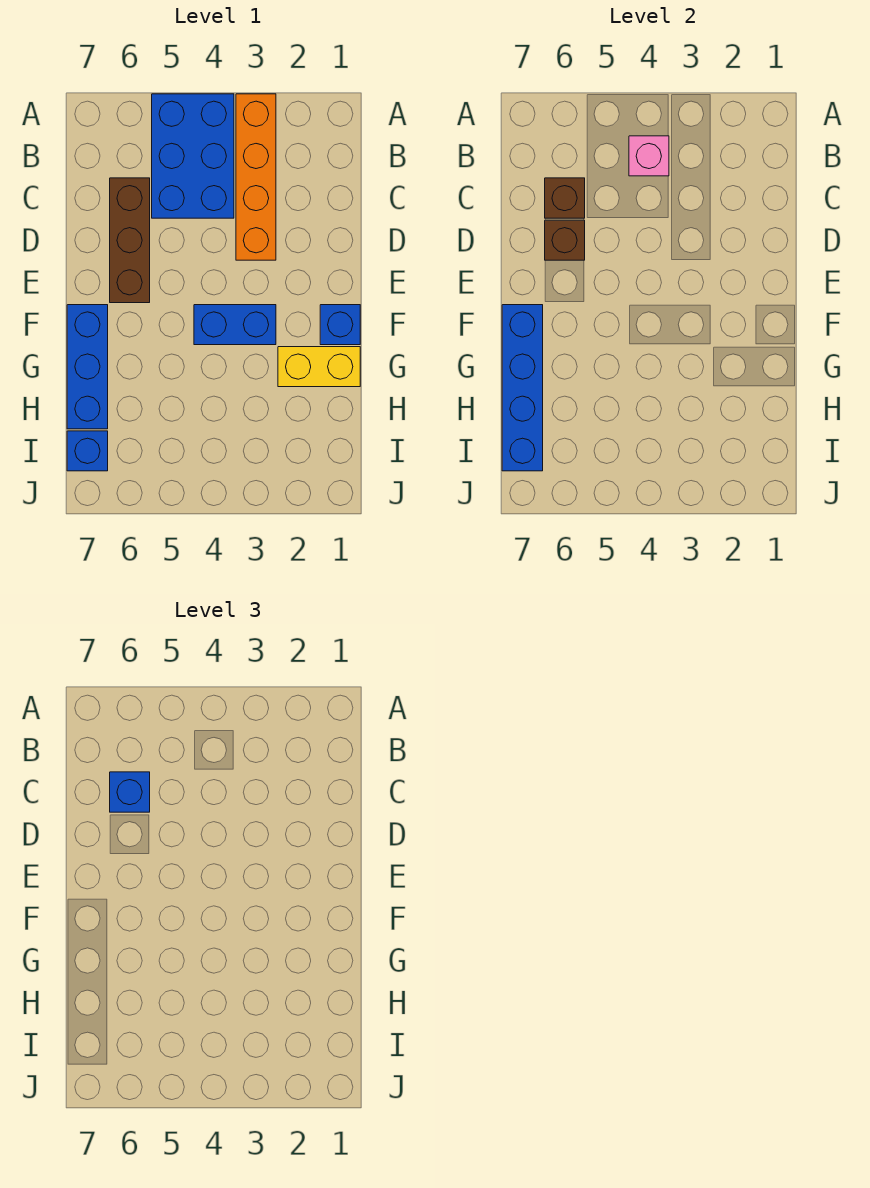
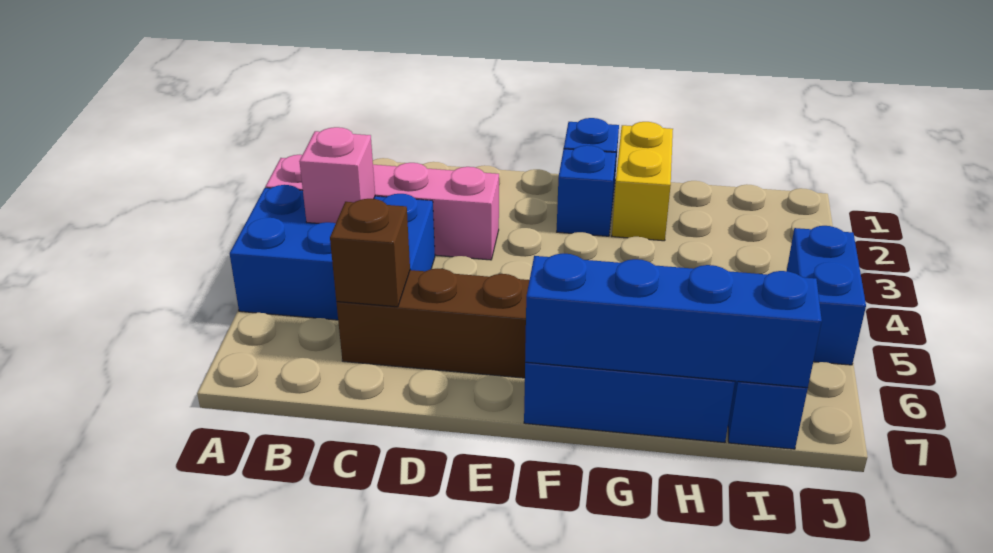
orange 1x4 brick [236,94,276,260] -> pink 1x4 brick [265,155,499,260]
blue 1x1 brick [110,772,150,812] -> blue 1x1 brick moved to [557,145,616,236]
brown 1x1 brick [545,220,585,260] -> none
blue 1x2 brick [194,305,276,345] -> blue 1x2 brick moved to [787,226,866,365]

